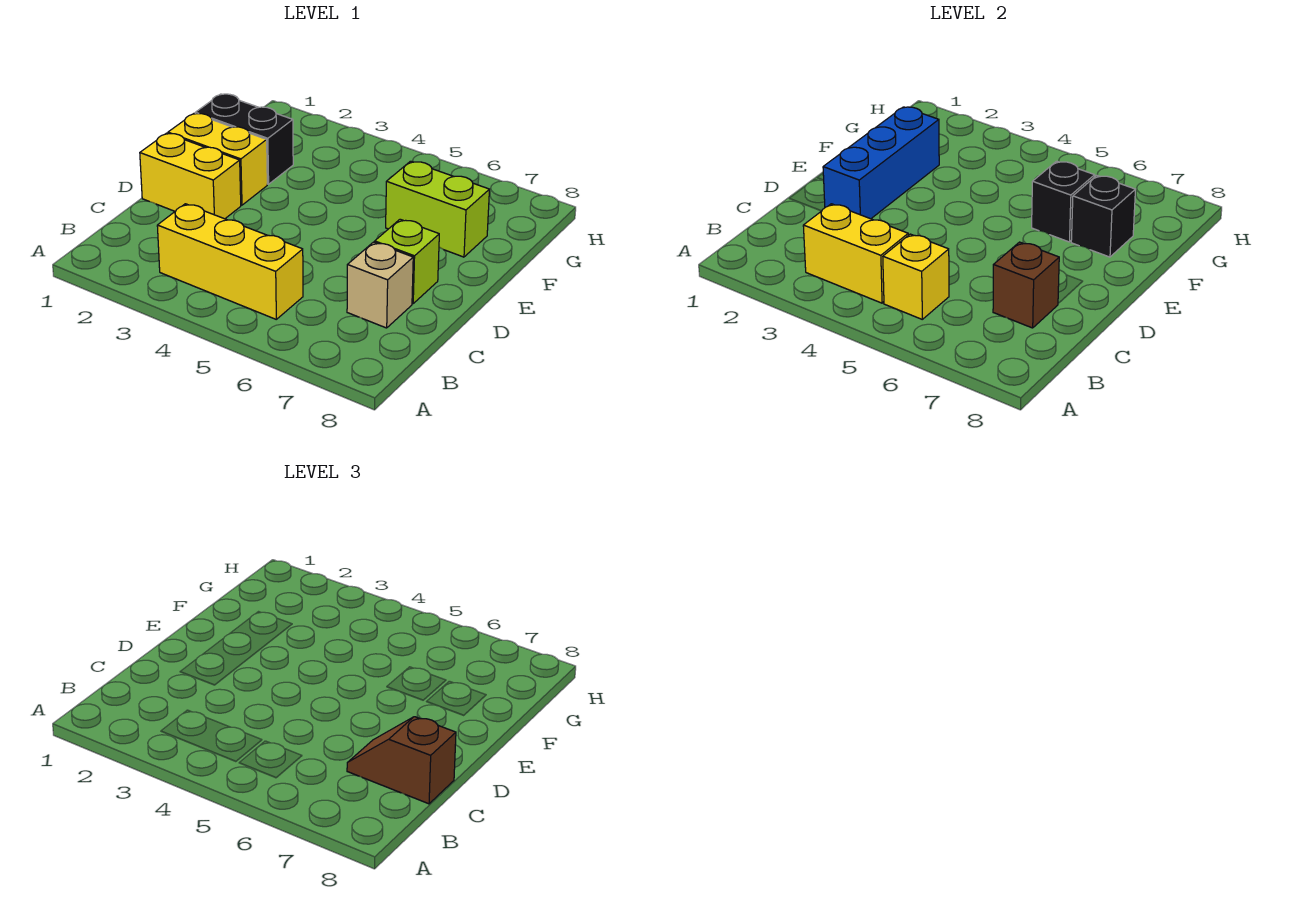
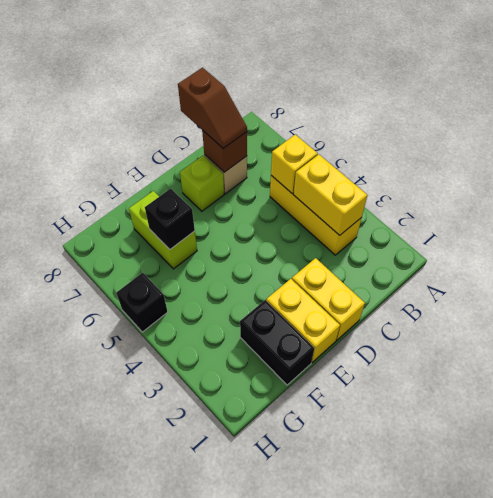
blue 1x3 brick [823,107,939,219] -> none
black 1x1 brick [1071,175,1135,257] -> black 1x1 brick moved to [116,273,168,332]

